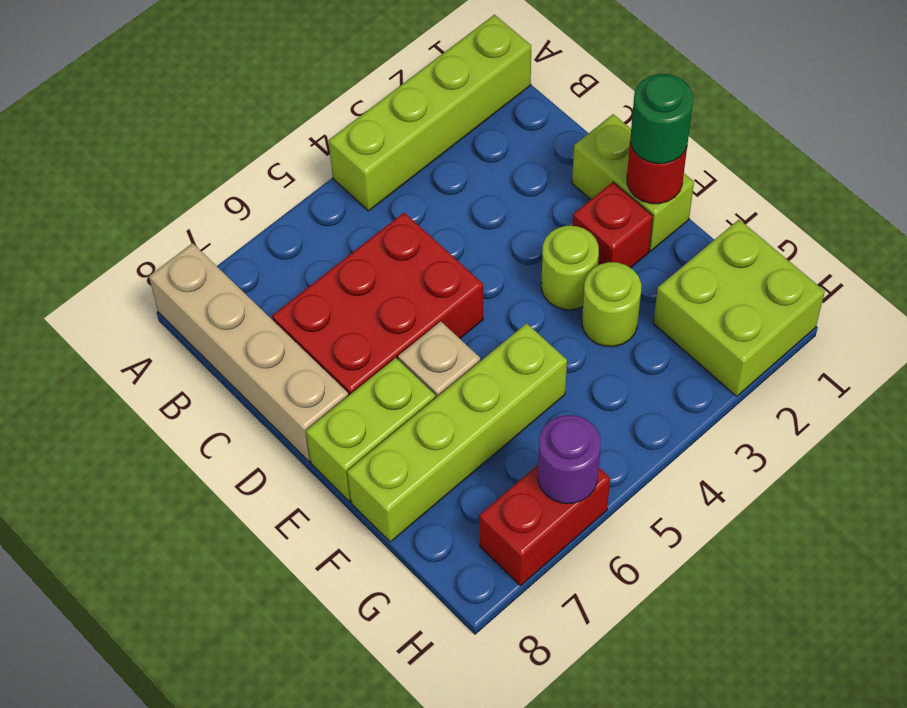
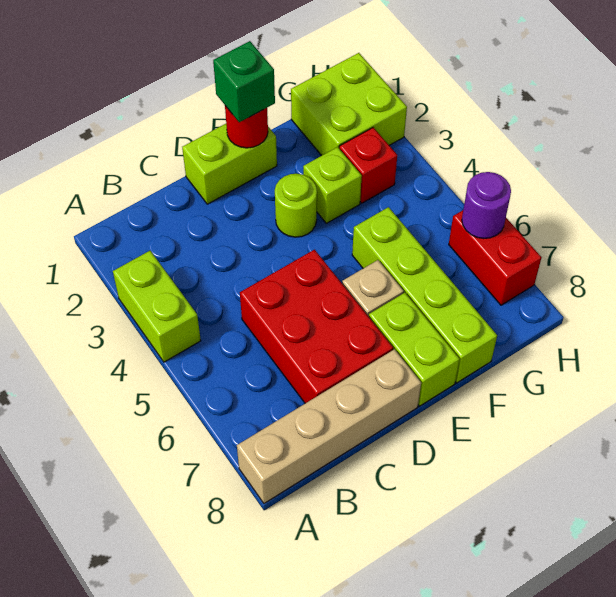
lime 1x4 brick [328,15,531,211] -> lime 1x2 brick [113,251,201,362]
green 1x1 round brick [631,74,693,164] -> green 1x1 brick [213,41,275,122]
red 1x1 brick [573,182,653,268] -> red 1x1 brick moved to [339,128,397,203]
lime 1x1 round brick [582,262,641,347] -> lime 1x1 brick [303,147,362,223]

